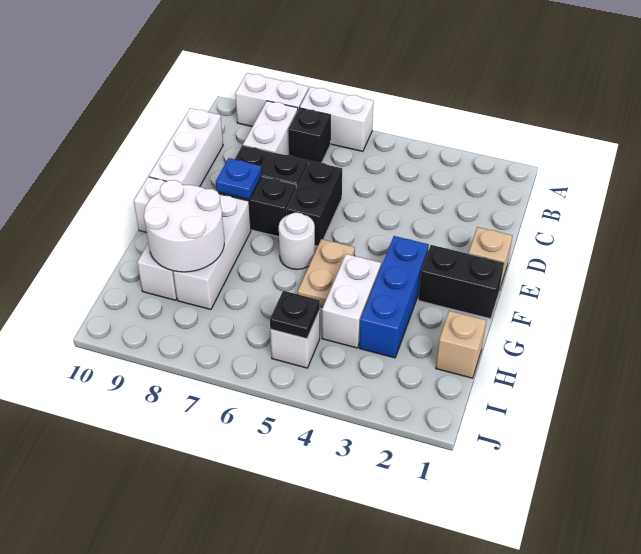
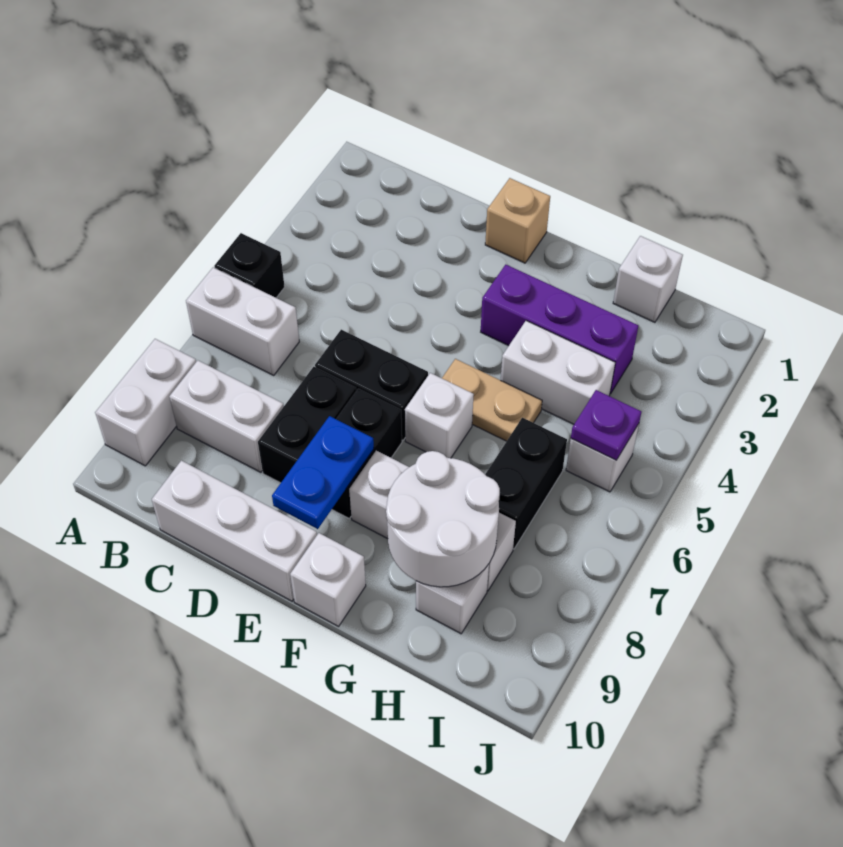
white 1x2 brick [300,87,374,151] -> white 1x2 brick turned to [186,267,299,375]
black 1x1 brick [288,108,330,163] -> black 1x1 brick moved to [214,233,285,298]
blue 1x1 plate [216,158,262,199] -> blue 1x2 plate [272,416,374,529]
black 1x2 brick [418,245,504,319] -> black 1x2 brick moved to [485,418,567,549]
blue 1x3 brick [359,236,429,358] -> purple 1x3 brick [481,265,638,394]
white 1x1 round brick [279,213,315,269] -> white 1x1 brick [405,373,474,458]
tan 1x1 brick [436,311,486,378] -> white 1x1 brick [613,236,683,322]
black 1x1 plate [270,291,320,339] -> purple 1x1 plate [571,390,641,460]

